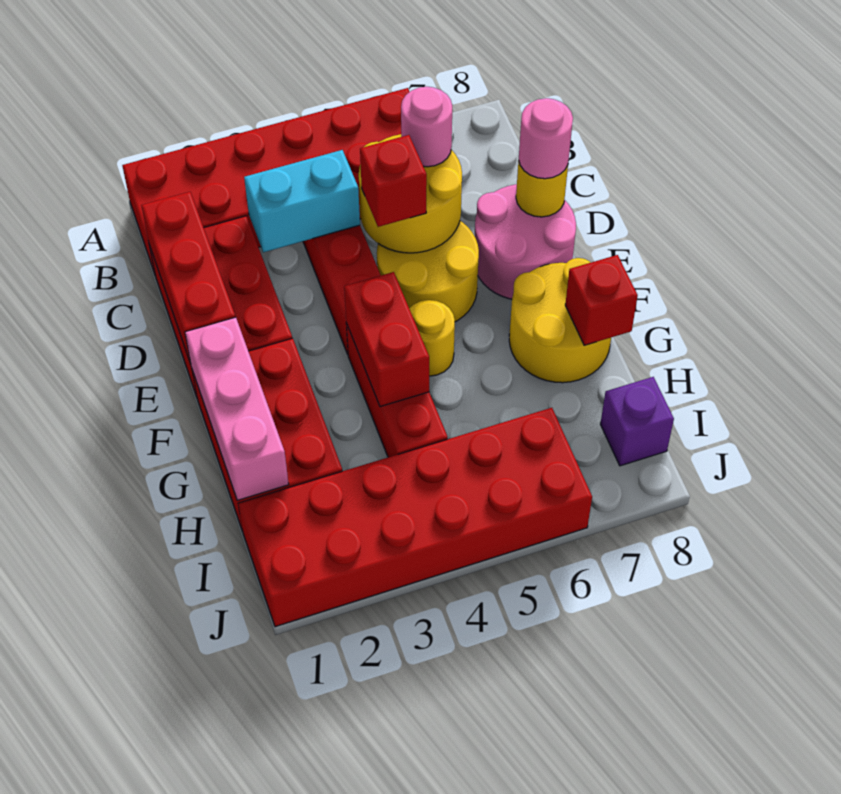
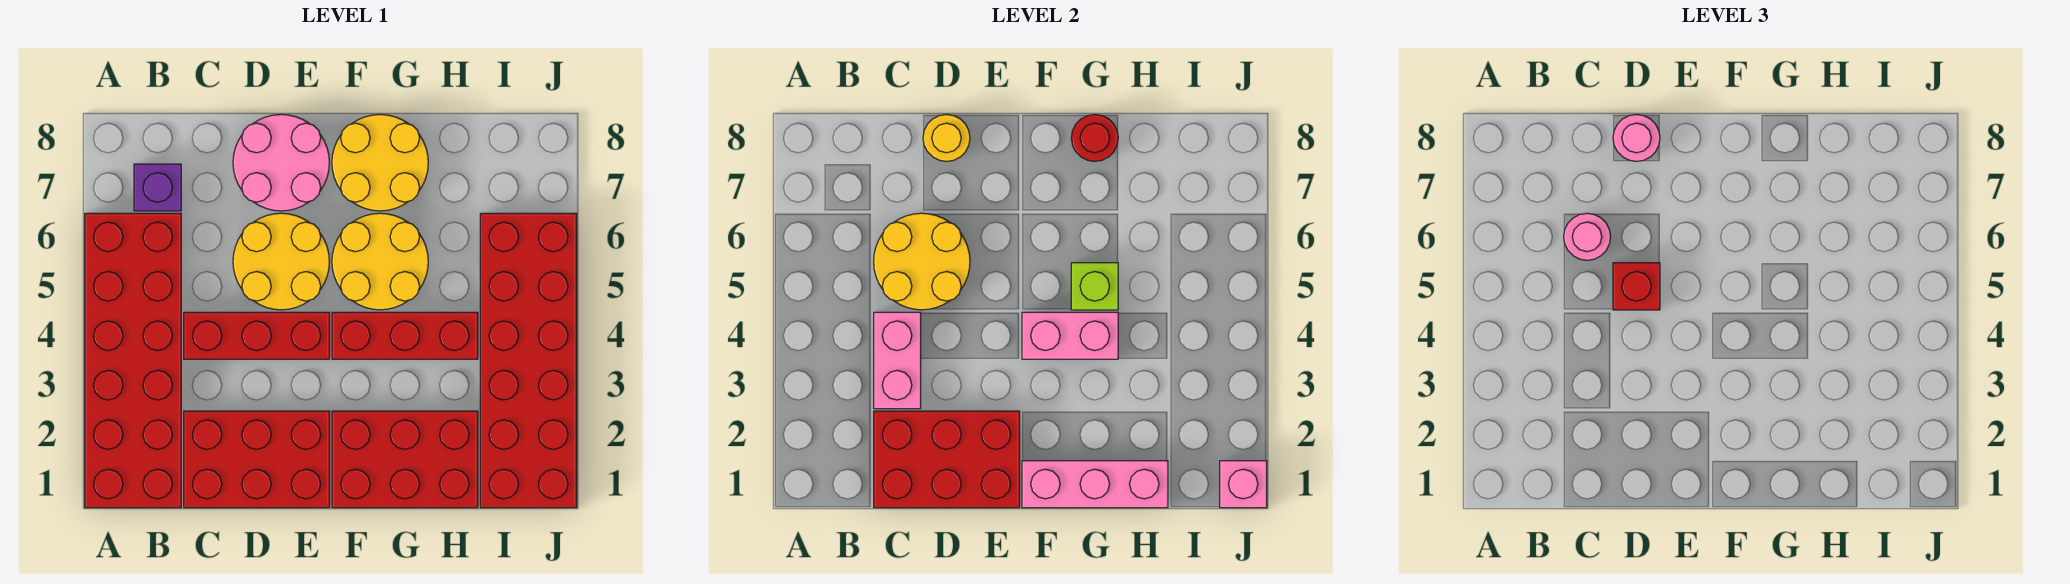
red 1x3 brick [141,192,235,364] -> red 2x3 brick [874,411,1020,508]
cyan 1x2 brick [244,150,360,252] -> pink 1x2 brick [874,312,921,409]
red 1x2 brick [344,272,429,407] -> pink 1x2 brick [1022,312,1118,359]
yellow 1x1 round brick [409,300,455,376] -> yellow 2x2 round brick [332,213,428,310]
none -> lime 1x1 brick [1071,263,1118,310]
red 1x1 brick [565,255,638,345] -> red 1x1 round brick [1071,115,1118,161]
purple 1x1 brick [600,377,674,466] -> purple 1x1 brick moved to [134,164,181,211]
none -> pink 1x1 brick [1220,461,1267,508]

